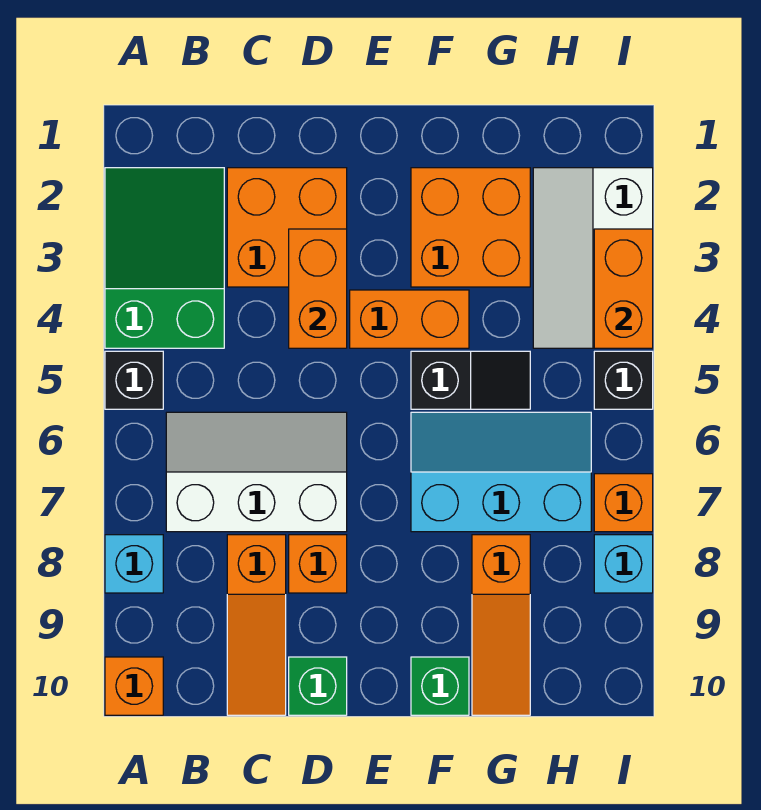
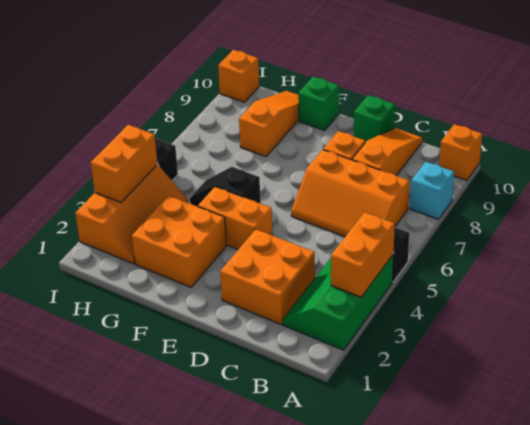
green 2x3 slope [105,168,224,348] -> green 2x3 slope turned to [283,254,394,350]
white 2x3 slope [166,412,347,532] -> orange 2x3 slope [291,150,409,236]
orange 1x2 brick [289,229,347,348] -> orange 1x2 brick moved to [331,212,395,297]
cyan 2x3 slope [411,412,591,532] -> none
white 2x3 slope [533,168,653,348] -> orange 2x3 slope [75,165,188,264]
orange 1x1 brick [594,474,653,532] -> orange 1x1 brick moved to [218,50,259,102]
cyan 1x1 brick [594,535,653,593] -> none

